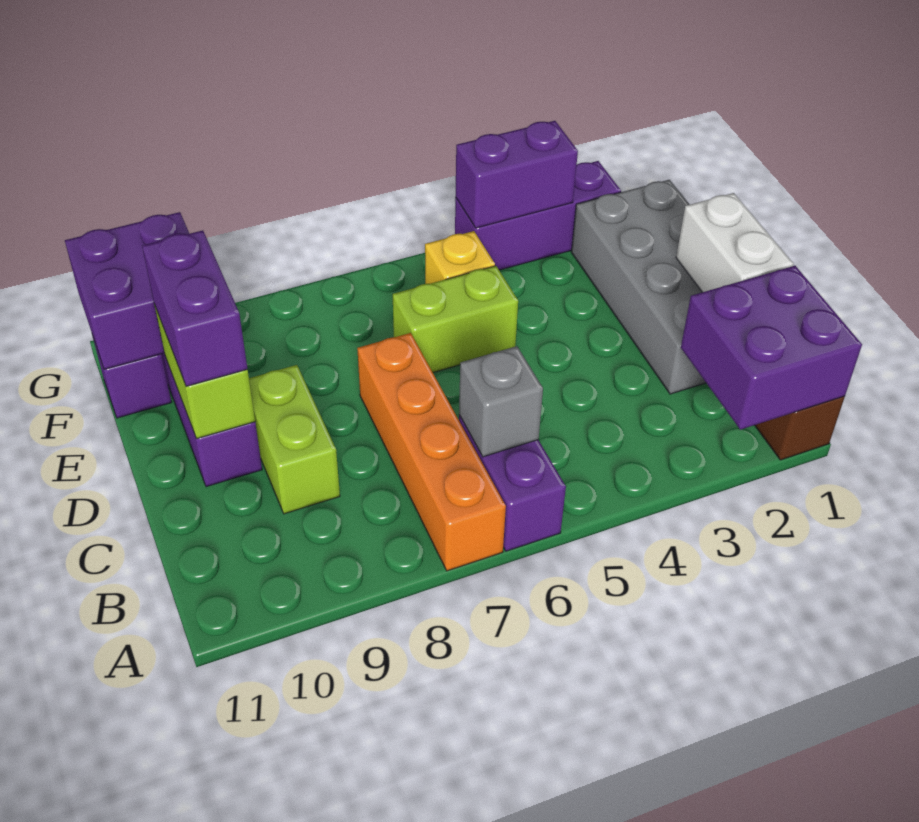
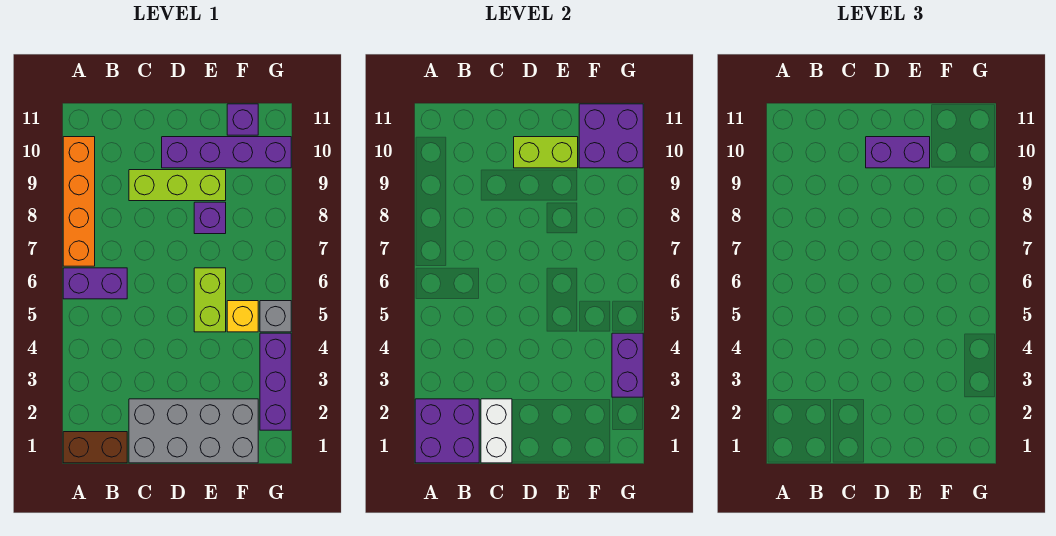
orange 1x4 brick [357,333,506,571] -> orange 1x4 brick turned to [63,137,95,266]
grey 1x1 brick [459,346,543,457] -> grey 1x1 brick moved to [260,301,291,332]
white 1x2 brick [676,193,794,292] -> white 1x2 brick turned to [481,399,512,463]
lime 1x2 brick [249,365,340,514] -> lime 1x3 brick [129,170,226,201]
none -> purple 1x1 brick [194,202,226,234]

